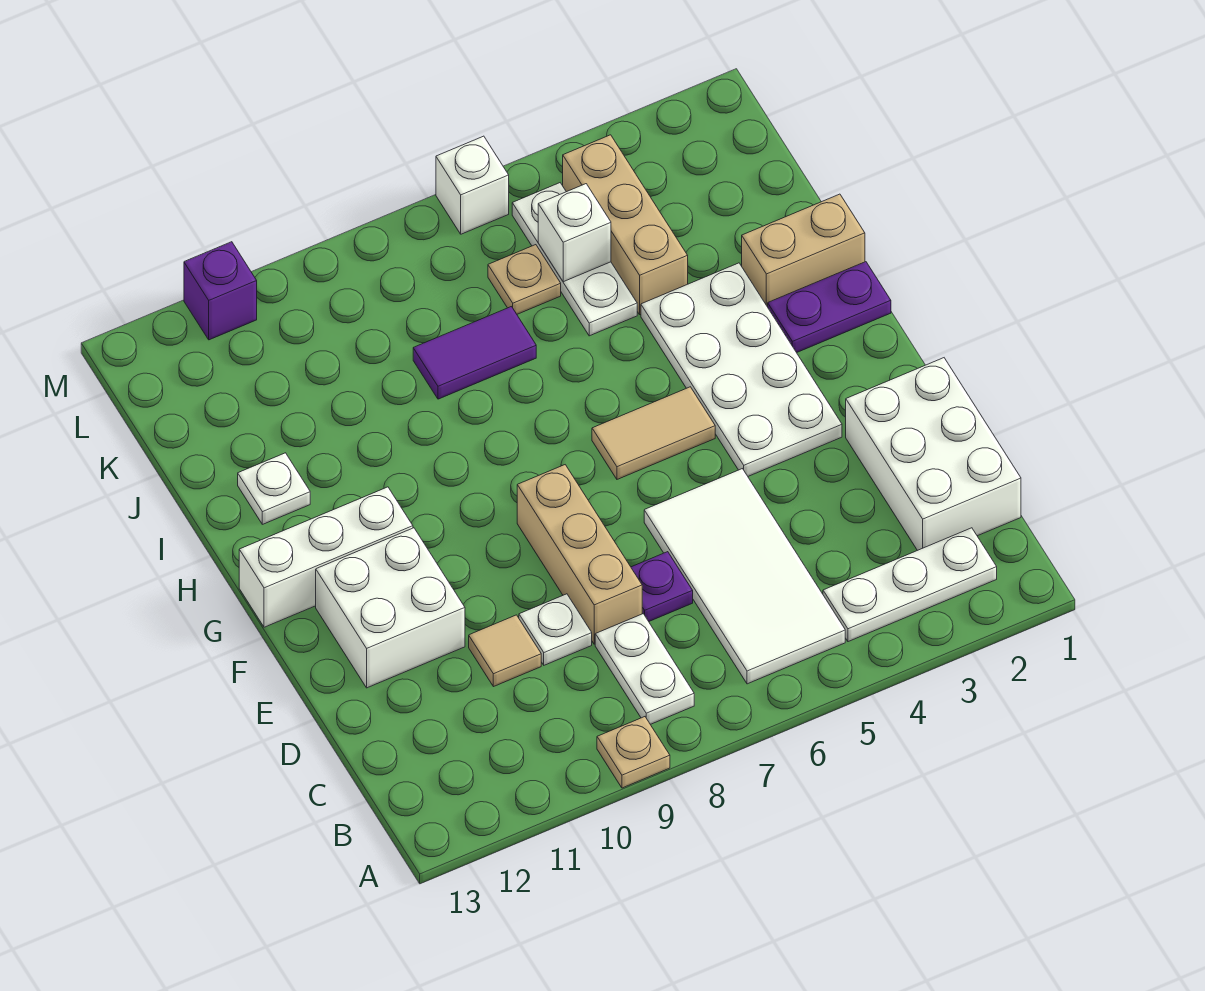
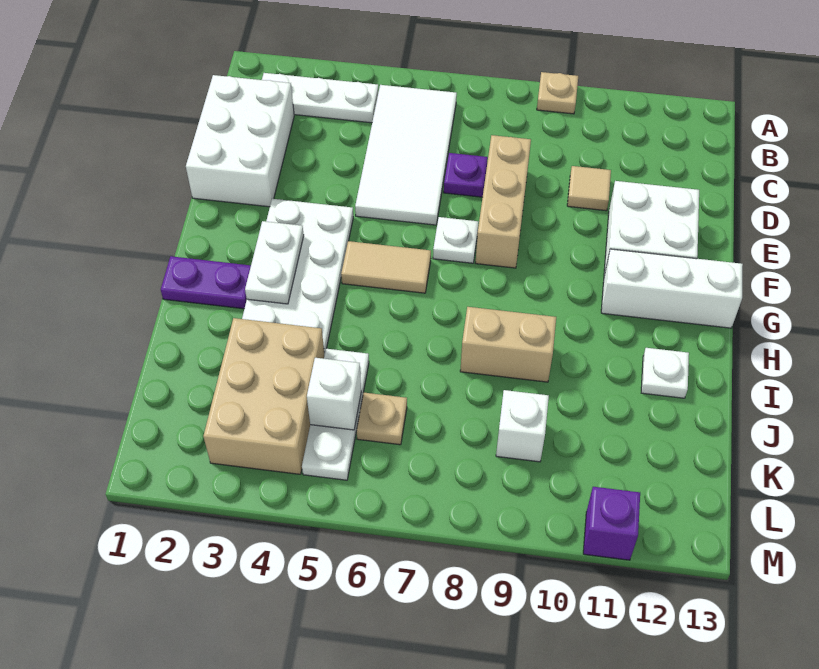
white 1x2 plate [595,614,694,724] -> white 1x2 plate moved to [245,221,304,304]
white 1x1 plate [519,594,592,665] -> white 1x1 plate moved to [433,217,479,263]
tan 1x2 brick [742,194,865,307] -> tan 1x2 brick moved to [460,307,556,382]
tan 1x3 brick [563,135,688,315] -> tan 2x3 brick [204,318,324,474]
purple 1x2 tile [413,307,536,399] -> none
white 1x1 brick [436,136,509,234] -> white 1x1 brick moved to [496,390,549,462]

